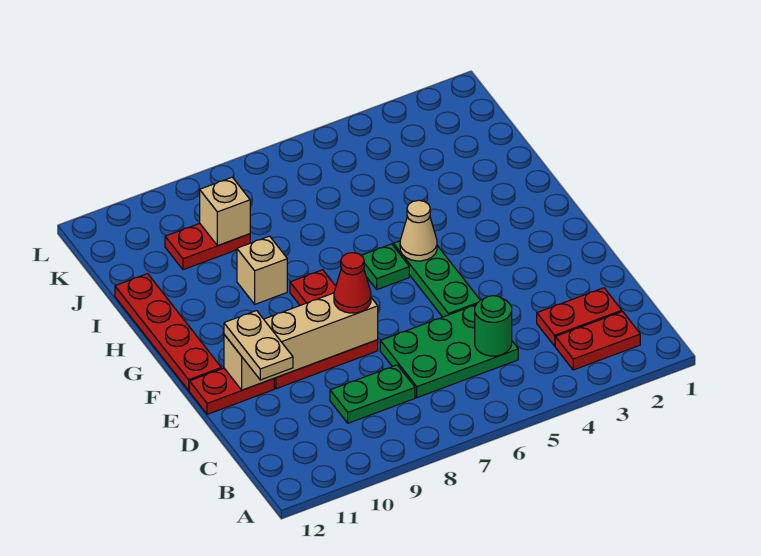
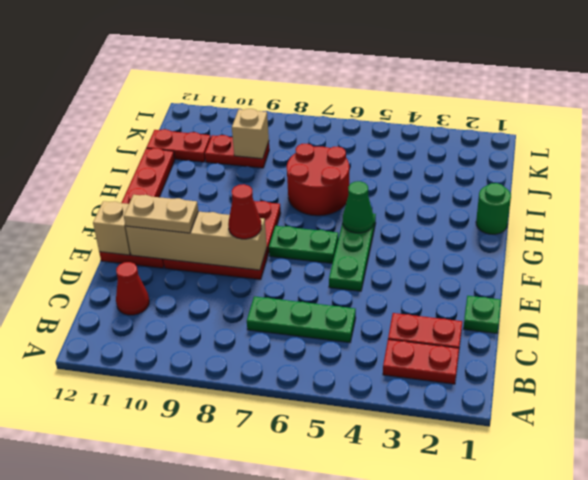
green 2x3 plate [380,305,518,398] -> green 1x3 plate [247,296,356,343]
green 1x1 round brick [475,296,512,356] -> green 1x1 round brick moved to [476,183,511,234]
green 1x2 plate [330,365,415,423] -> green 1x2 plate moved to [269,226,338,263]
none -> red 1x1 cone [116,262,149,315]
tan 1x2 plate [224,311,293,380] -> tan 1x2 plate turned to [124,195,198,233]
tan 1x1 cone [400,200,437,261] -> green 1x1 cone [343,181,374,233]
green 1x1 plate [361,244,409,290] -> green 1x1 plate moved to [463,296,501,333]
none -> red 2x2 round brick [287,144,349,216]
tan 1x1 brick [237,236,287,304] -> tan 1x1 brick moved to [93,201,130,255]
none -> red 1x2 plate [146,129,211,162]

